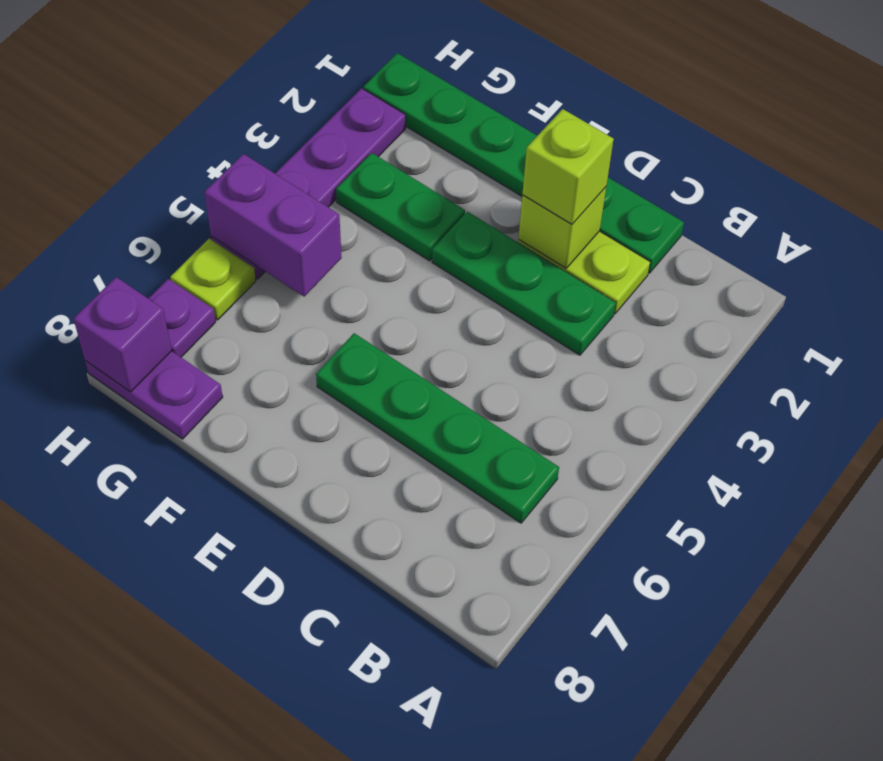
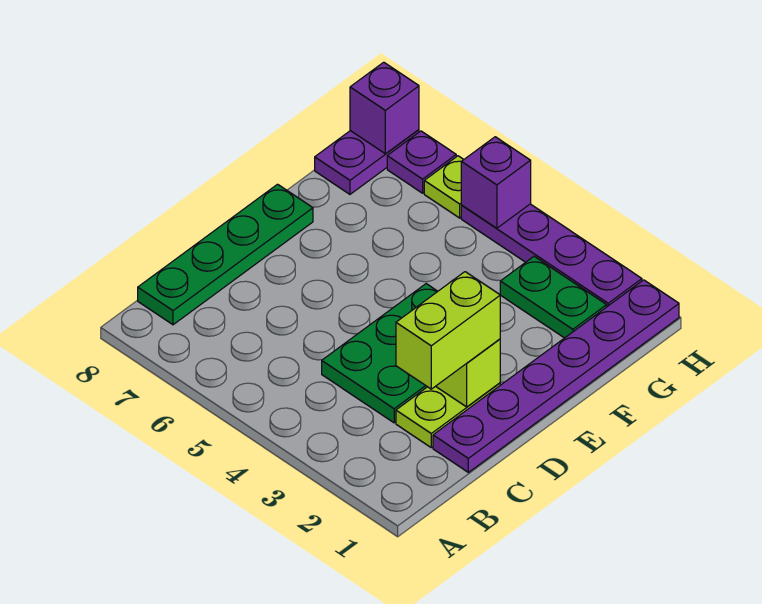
green 1x4 plate [316,333,559,523] -> green 1x4 plate moved to [138,184,313,325]
green 1x6 plate [363,53,684,273] -> purple 1x6 plate [433,280,679,472]
green 1x3 plate [432,212,616,355] -> green 2x3 plate [322,284,438,423]
lime 1x1 brick [522,109,614,224] -> lime 1x2 brick [396,272,500,389]
green 1x2 plate [336,153,465,261] -> green 1x2 plate turned to [500,256,607,338]
purple 1x2 brick [204,154,342,296] -> purple 1x1 brick [461,137,531,228]

